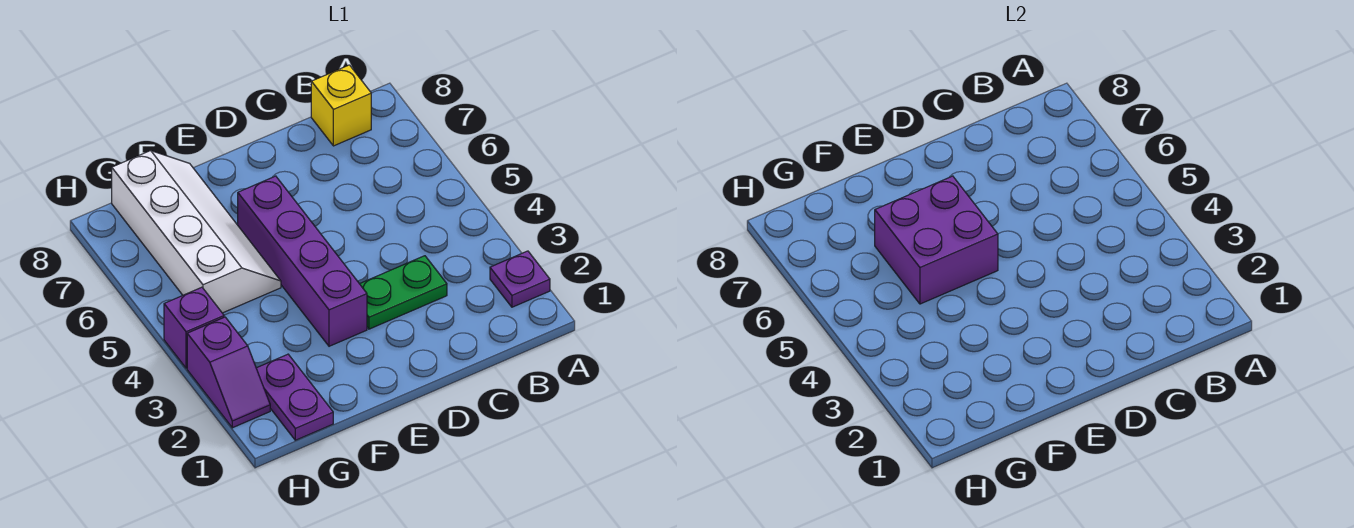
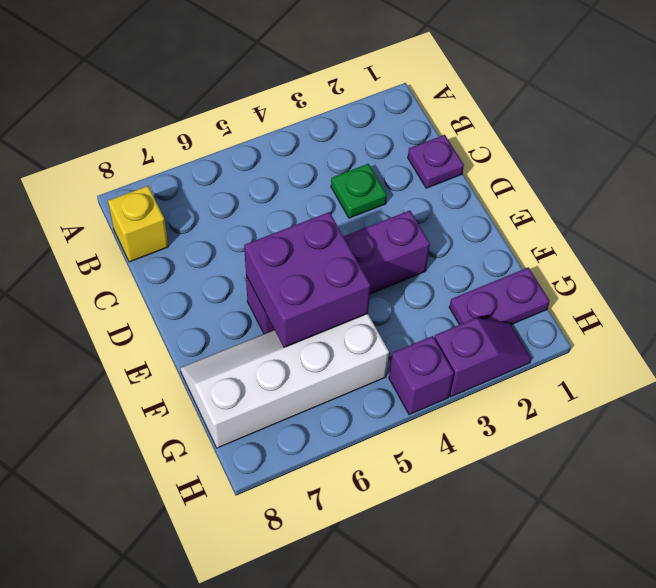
purple 1x1 plate [490,251,550,307] -> purple 1x1 plate moved to [408,135,464,188]
green 1x2 plate [360,256,447,329] -> green 1x1 plate [331,164,387,218]

